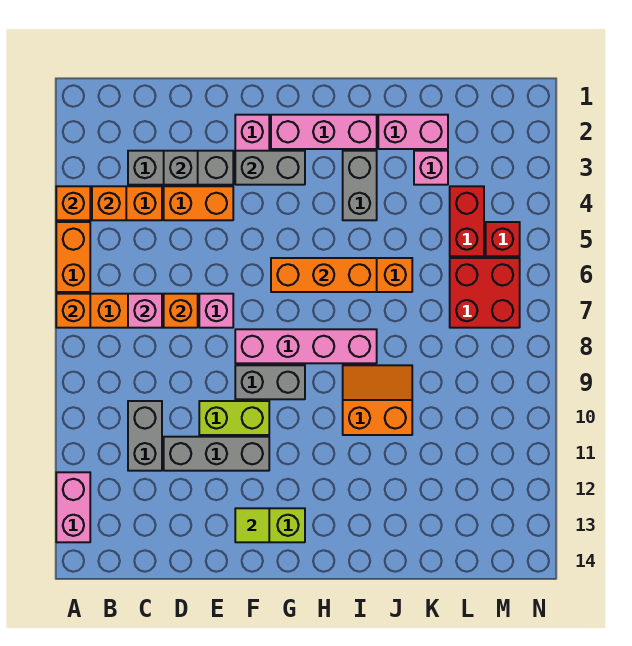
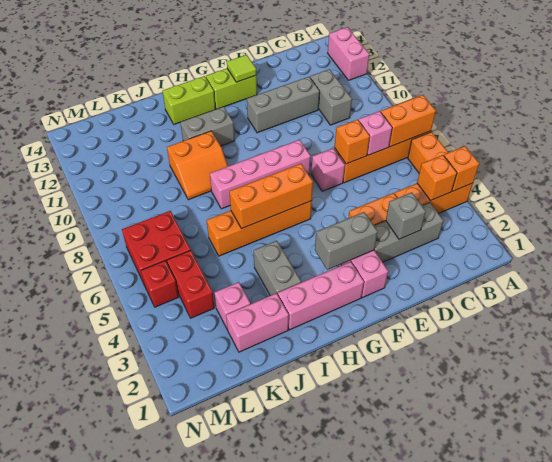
orange 1x1 brick [56,294,90,328] -> orange 1x2 brick [381,95,436,147]
lime 1x2 brick [199,401,269,435] -> lime 1x2 brick moved to [162,76,215,124]
grey 1x2 brick [235,365,305,399] -> grey 1x2 brick moved to [180,107,235,146]

